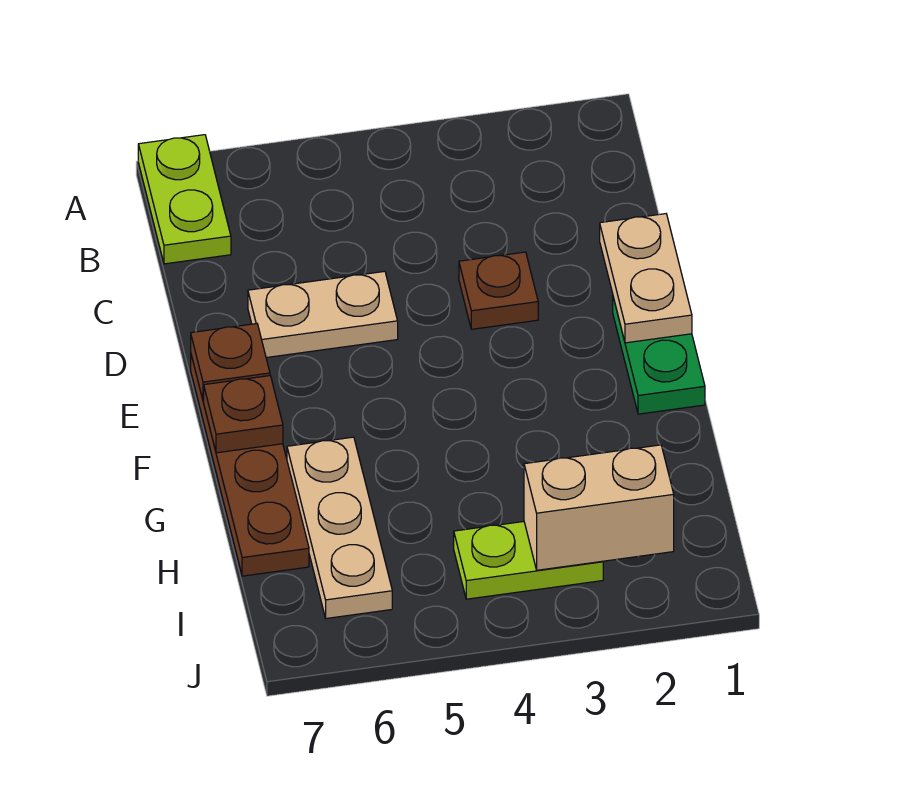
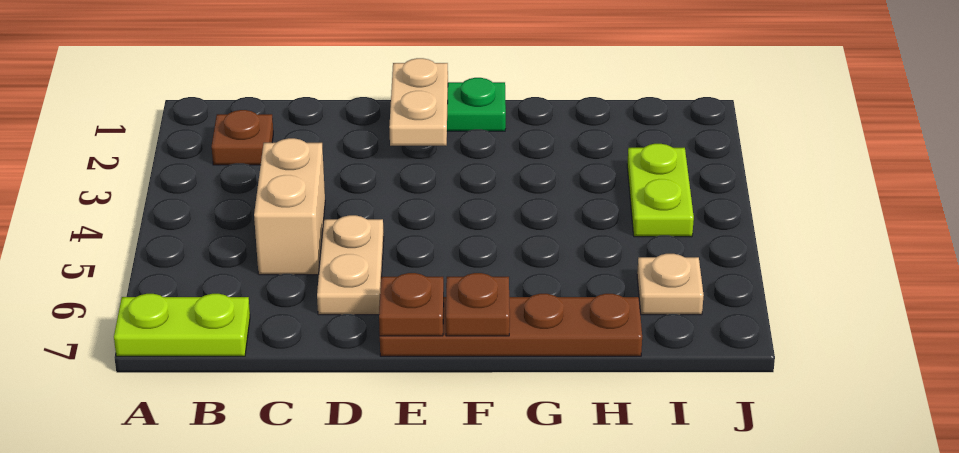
tan 1x2 plate [600,214,692,343] -> tan 1x2 plate turned to [389,58,448,146]
brown 1x1 plate [459,252,538,329] -> brown 1x1 plate moved to [212,110,273,165]
tan 1x3 plate [287,437,392,618] -> tan 1x1 plate [637,254,704,315]
tan 1x2 brick [524,445,674,570] -> tan 1x2 brick moved to [254,138,325,275]

